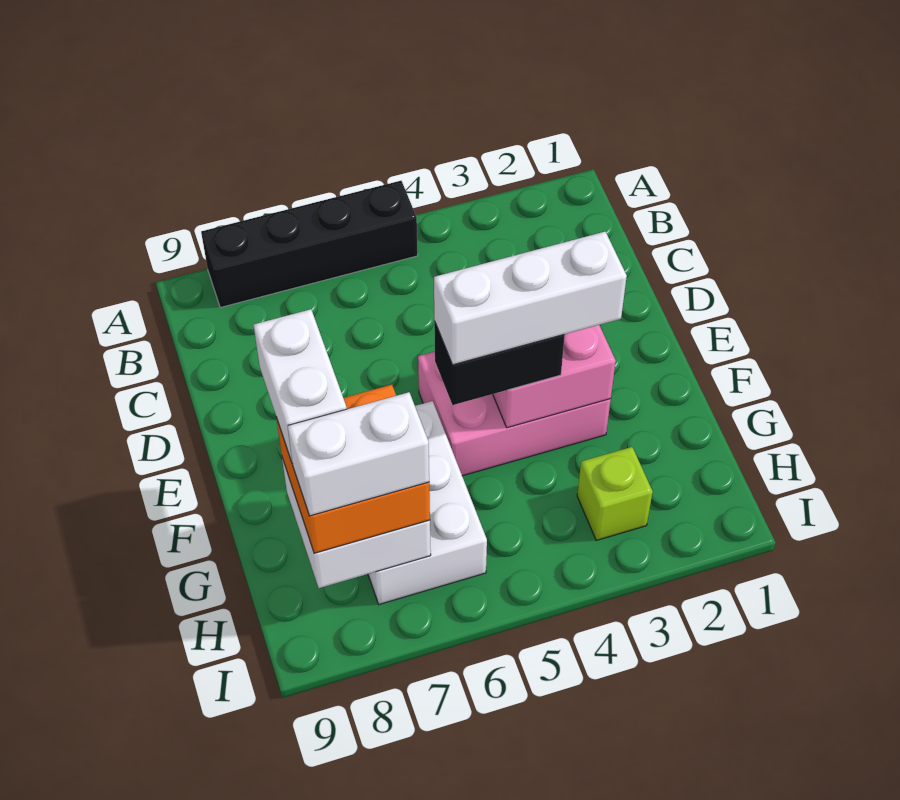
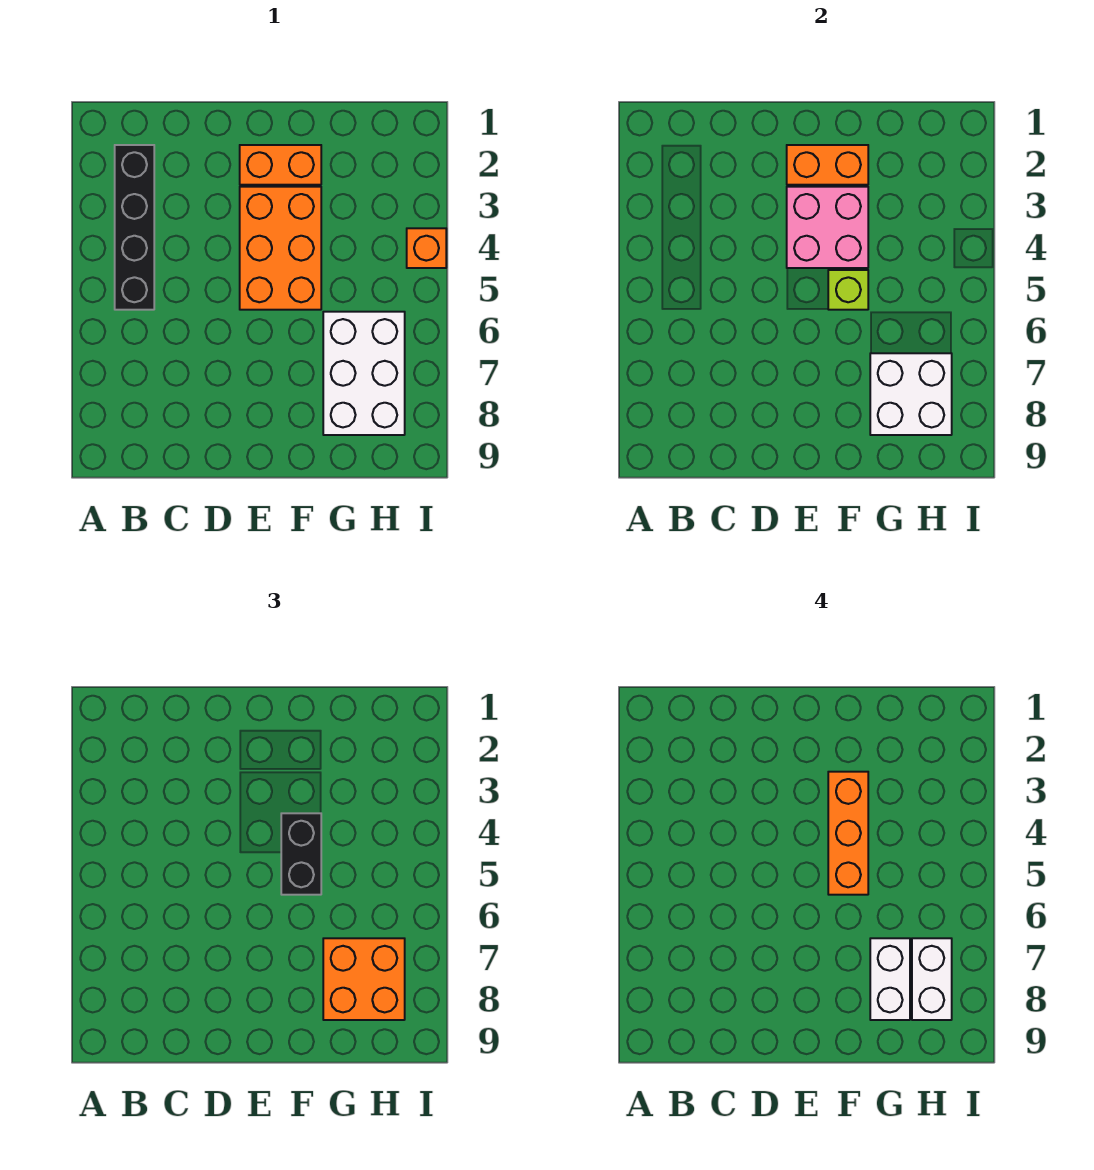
black 1x4 brick [201,181,418,308] -> black 1x4 brick moved to [115,145,154,310]
none -> orange 1x2 brick [240,145,321,185]
none -> orange 1x2 brick [787,145,868,185]
pink 2x3 brick [418,352,611,476] -> orange 2x3 brick [240,187,321,310]
white 1x3 brick [434,232,627,365] -> orange 1x3 brick [828,772,868,895]
white 2x3 brick [368,401,487,604] -> white 2x3 brick turned to [323,312,405,435]
white 1x2 brick [254,309,347,464] -> white 1x2 brick turned to [870,938,910,1020]
lime 1x1 brick [577,447,653,540] -> lime 1x1 brick moved to [828,270,868,310]
none -> orange 1x1 brick [407,228,446,268]

